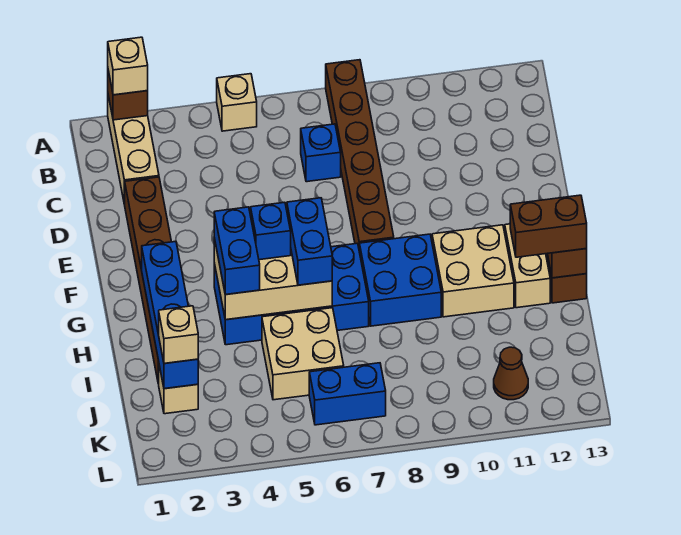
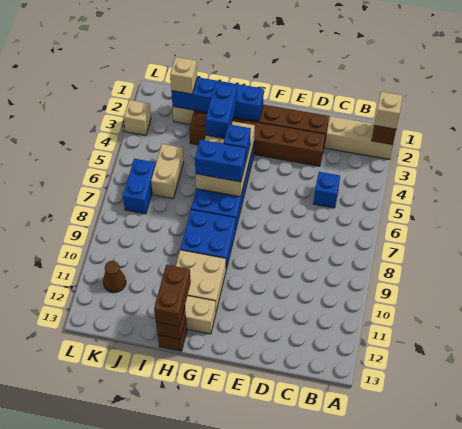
tan 1x1 brick [217,74,257,131] -> tan 1x1 brick moved to [124,100,151,135]
brown 1x6 brick [326,60,394,252] -> brown 1x6 brick moved to [189,111,325,166]
blue 1x1 brick [301,124,341,182] -> blue 1x1 brick moved to [313,172,340,208]
blue 1x2 brick [214,207,260,295] -> blue 1x2 brick turned to [205,83,237,138]
tan 2x2 brick [262,308,344,400] -> tan 1x2 brick [151,144,184,199]

